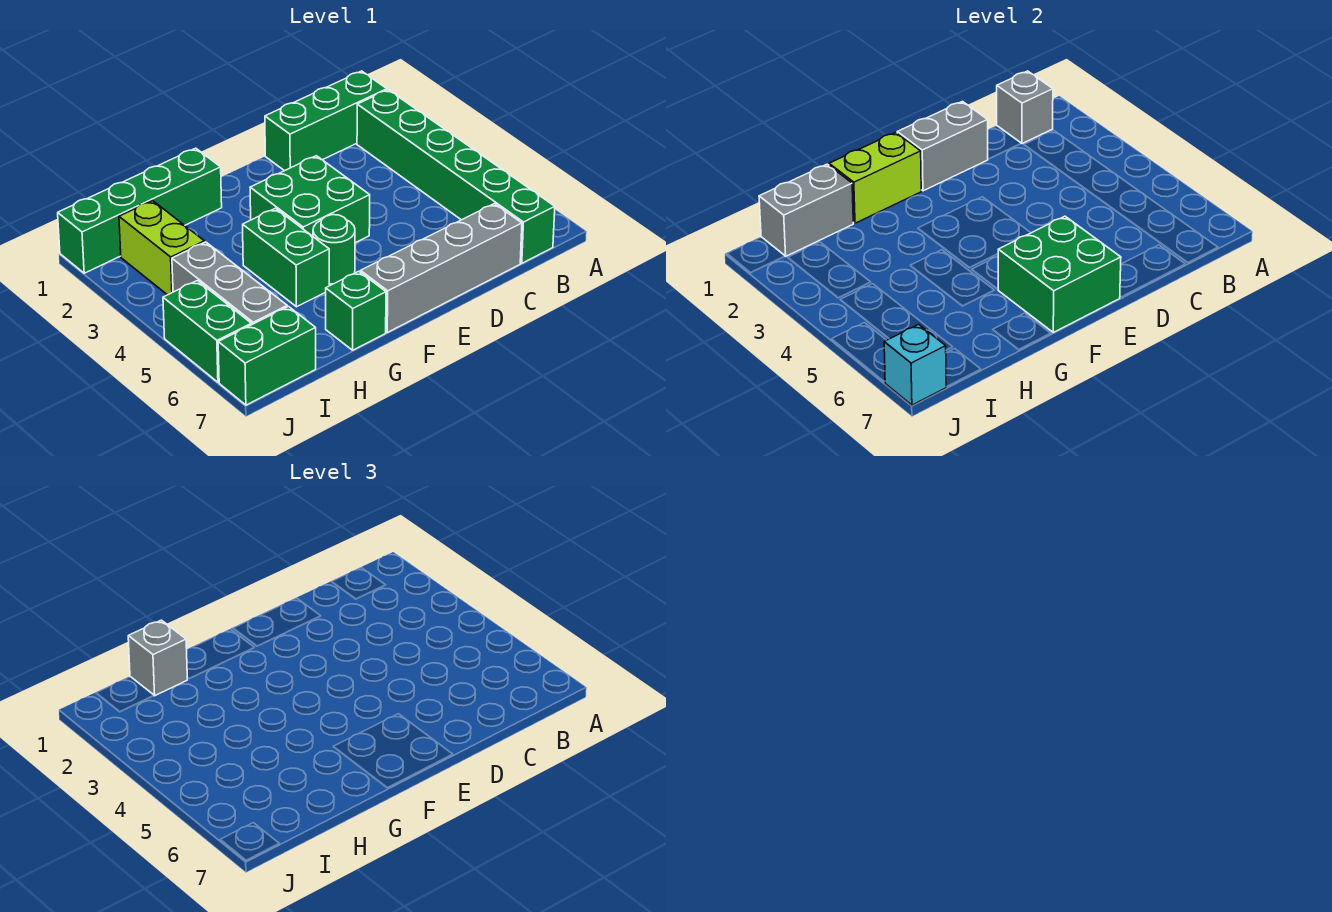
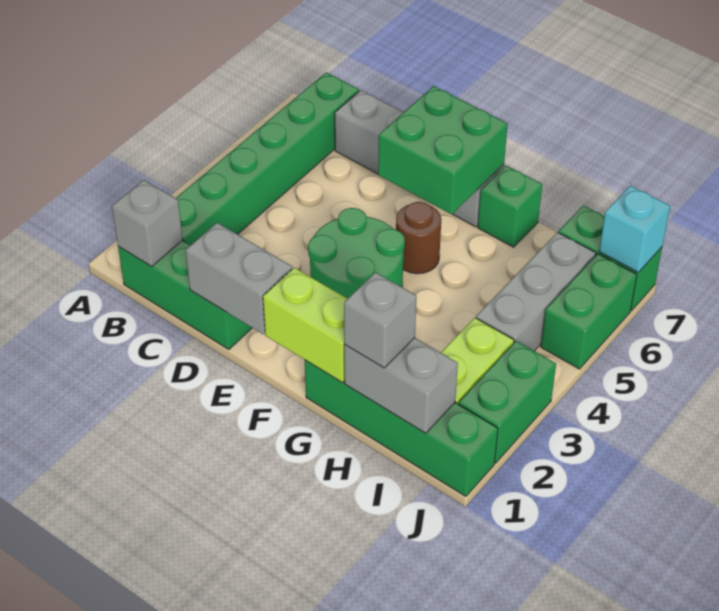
green 2x2 brick [250,156,370,243] -> green 2x2 round brick [308,208,405,298]
green 1x1 round brick [313,215,355,284] -> brown 1x1 round brick [396,202,441,274]
green 1x2 brick [243,208,329,307] -> green 1x2 brick moved to [459,341,556,463]

